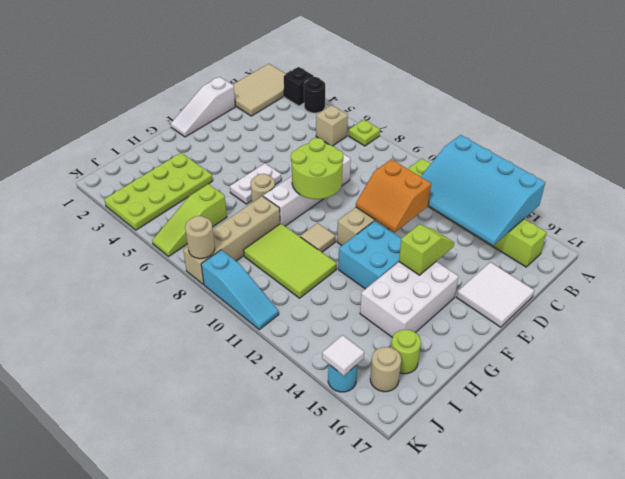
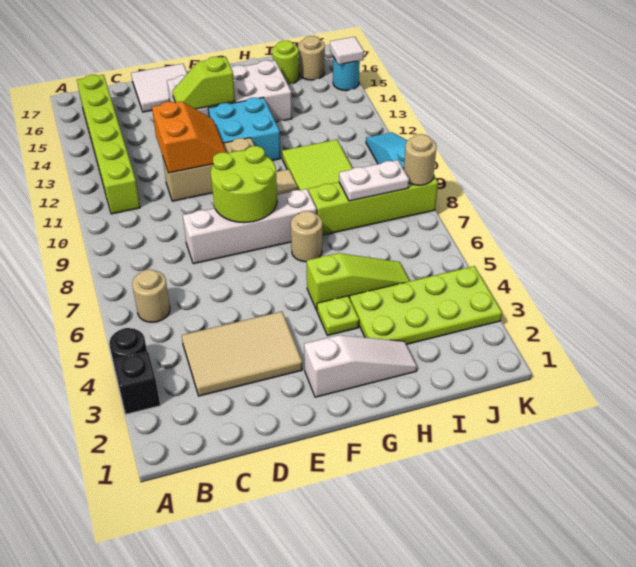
tan 2x3 tile [233,64,286,116] -> tan 2x3 tile moved to [182,312,303,396]
lime 1x1 plate [349,120,380,146] -> lime 1x1 plate moved to [317,296,359,336]
cyan 3x4 slope [421,135,545,245] -> none
tan 1x1 brick [316,105,348,146] -> tan 1x1 round brick [132,270,170,322]
white 1x3 slope [171,77,235,137] -> white 1x3 slope moved to [304,335,417,397]
white 1x2 plate [230,163,281,204] -> white 1x2 plate moved to [339,160,409,201]
white 2x3 brick [360,261,459,338] -> white 2x4 brick [167,60,292,122]
tan 1x4 brick [183,196,280,284] -> lime 1x4 brick [309,175,438,235]
lime 1x3 slope [152,184,227,256] -> lime 1x3 slope moved to [307,253,410,310]

